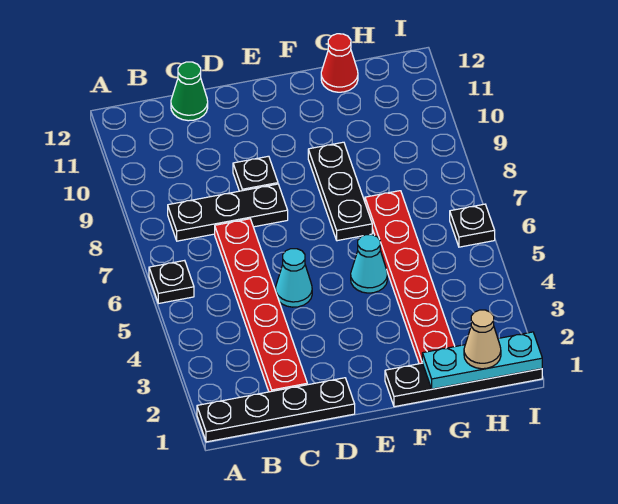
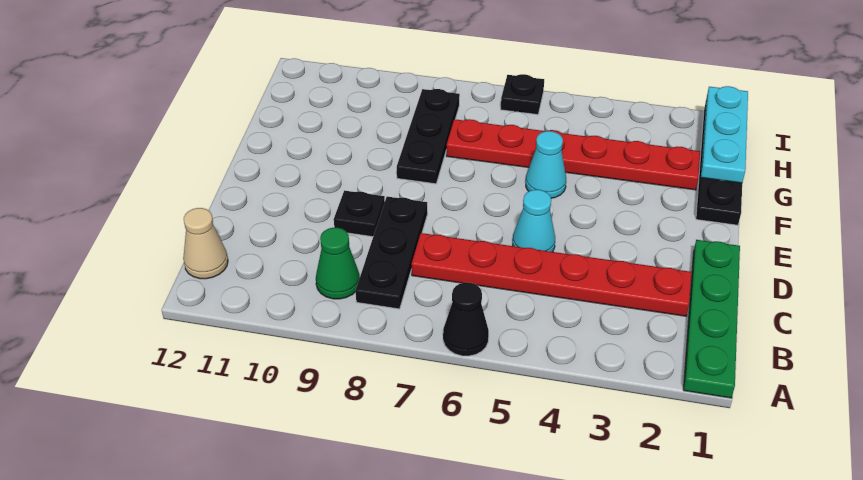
black 1x4 plate [197,378,355,442] -> green 1x4 plate [683,240,740,398]
black 1x1 plate [149,260,194,304] -> black 1x1 cone [443,282,489,356]
green 1x1 cone [171,62,208,121] -> green 1x1 cone moved to [316,228,360,299]
black 1x3 plate [308,142,372,241] -> black 1x3 plate turned to [397,89,460,184]
red 1x1 cone [321,34,358,92] -> none
tan 1x1 cone [464,310,501,369] -> tan 1x1 cone moved to [183,208,228,279]

